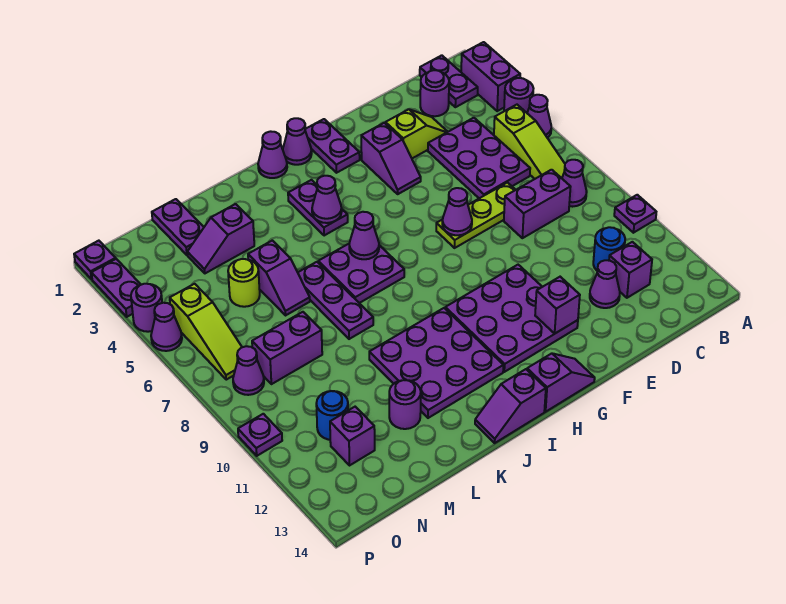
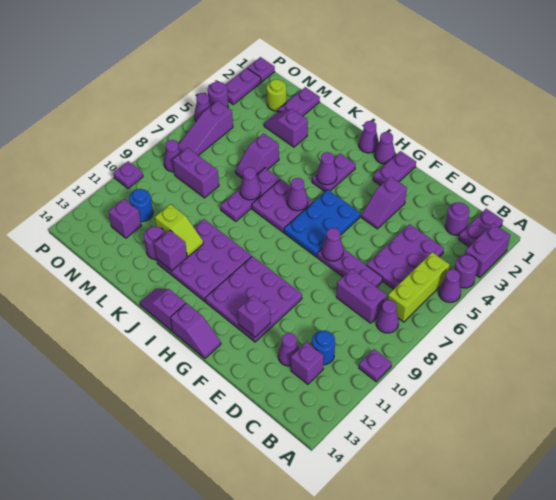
lime 1x3 slope [494,105,565,179] -> lime 1x3 brick [388,252,450,322]
lime 1x2 slope [386,109,448,158] -> lime 1x2 slope moved to [155,204,203,257]
lime 1x3 plate [436,183,515,248] -> purple 1x3 plate [317,249,383,287]
none -> blue 2x3 plate [284,190,360,257]
none -> purple 1x1 cone [240,167,261,200]
none -> purple 1x1 brick [154,230,187,271]
lime 1x1 round brick [228,259,260,307] -> lime 1x1 round brick moved to [267,79,287,111]
lime 1x3 slope [170,284,242,380] -> purple 1x3 slope [178,101,233,156]

